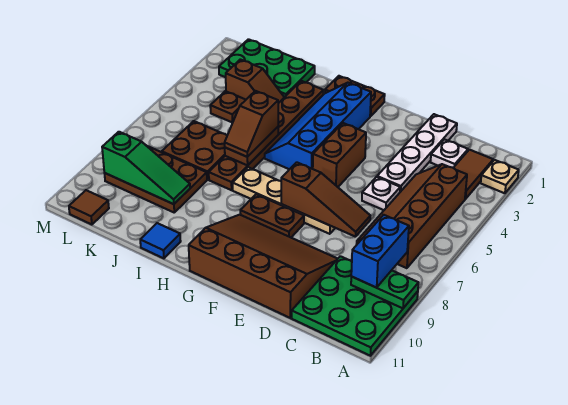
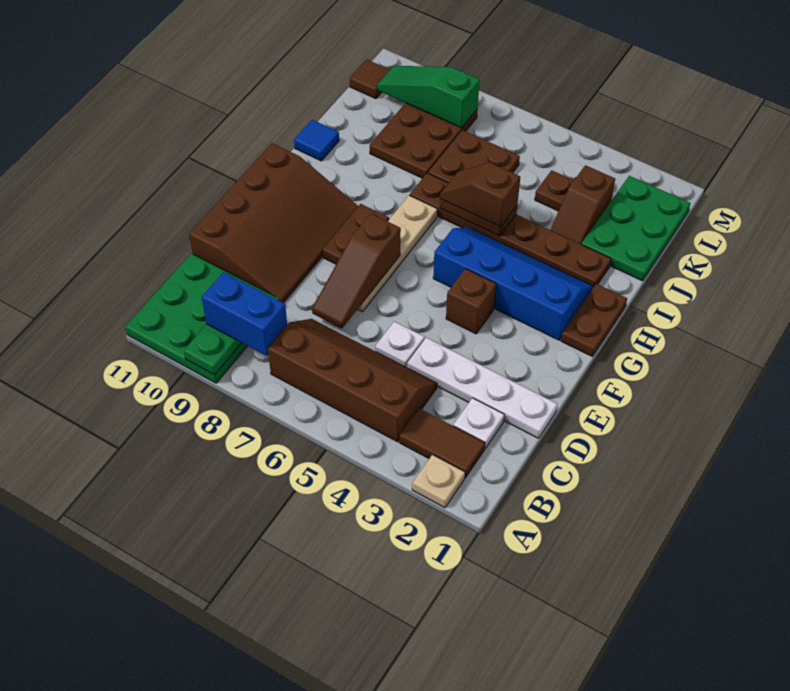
brown 1x2 brick [313,123,366,187] -> brown 1x1 brick [446,269,496,334]
green 1x3 slope [102,132,190,204] -> green 1x3 slope turned to [377,66,480,128]

